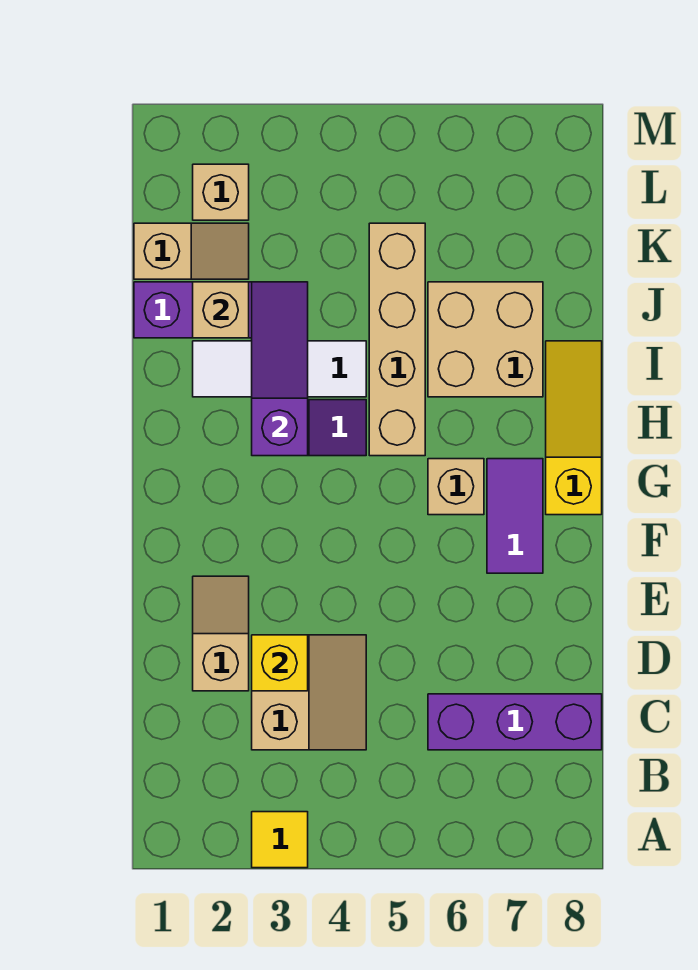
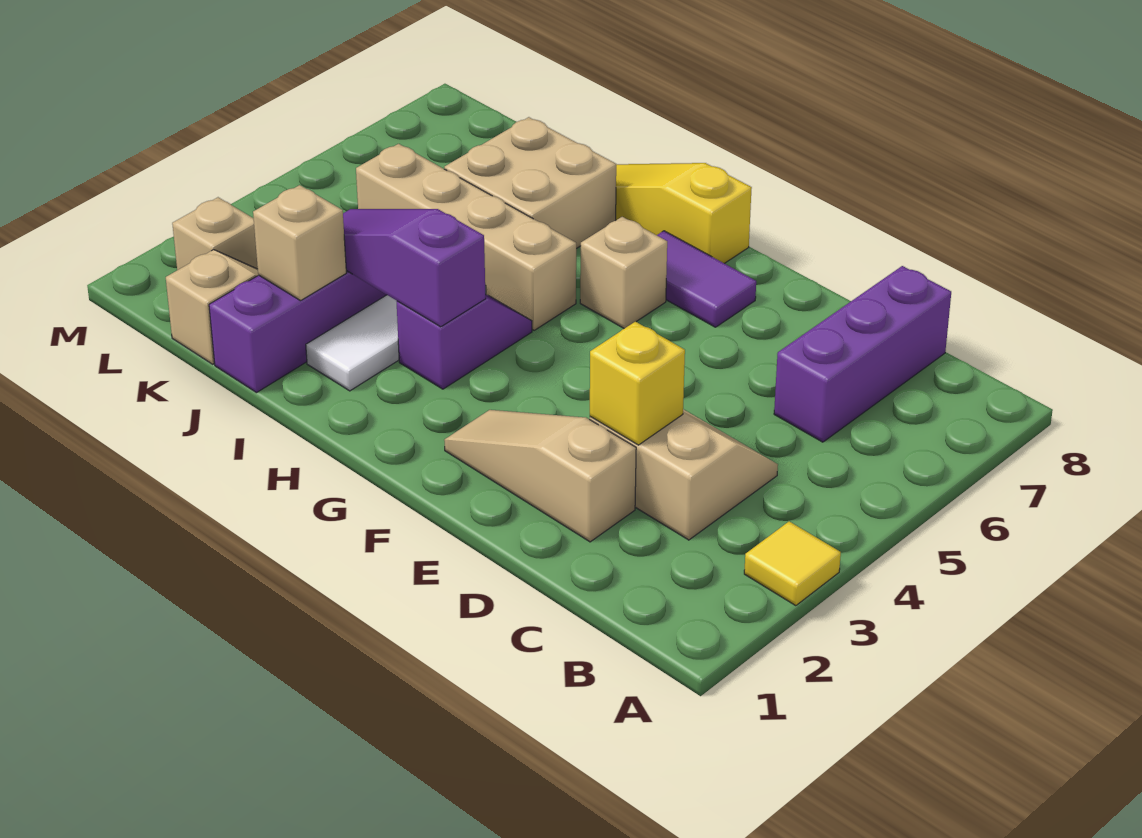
tan 1x2 slope [193,576,249,691] -> tan 1x3 slope [444,410,636,542]

